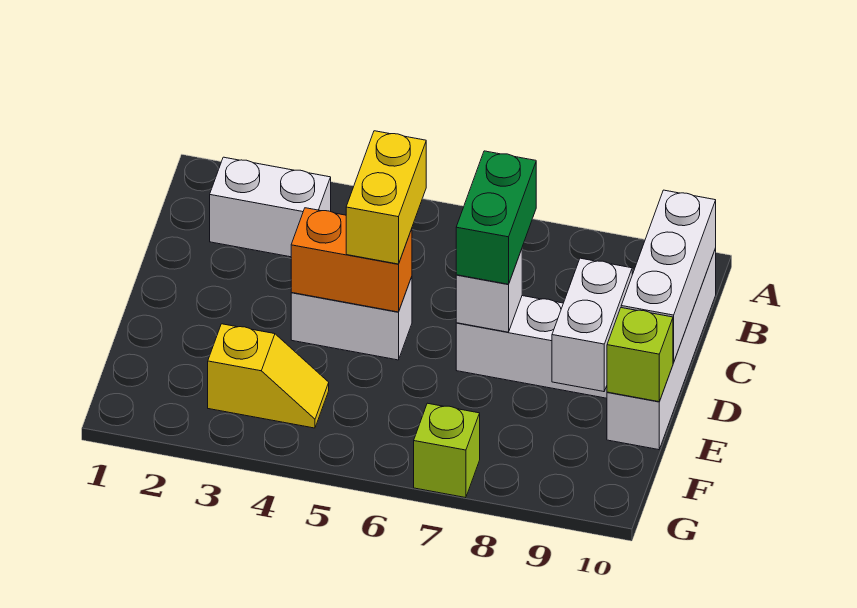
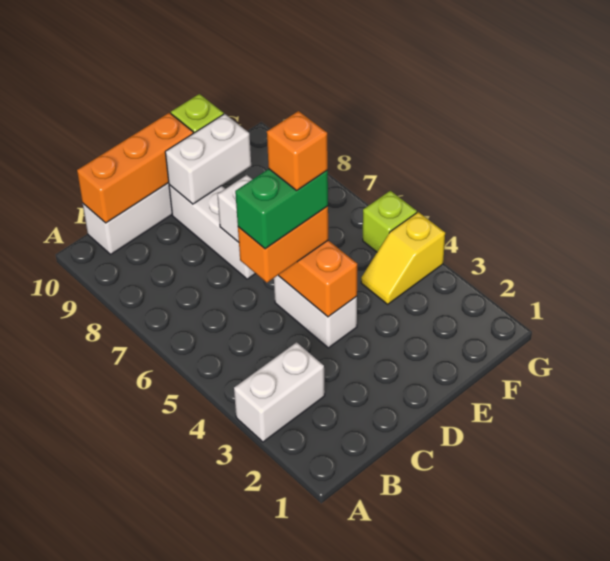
white 1x2 brick [210,157,331,257] -> white 1x2 brick turned to [234,342,325,442]
white 1x3 brick [621,190,716,363] -> orange 1x3 brick [77,113,193,223]
yellow 1x2 brick [346,131,426,264] -> orange 1x2 brick [238,206,328,283]
green 1x2 brick [456,151,536,284] -> green 1x2 brick moved to [235,169,328,249]
none -> orange 1x1 brick [267,111,328,190]
yellow 1x2 slope [208,324,329,428] -> yellow 1x2 slope turned to [361,212,445,304]
lime 1x1 brick [414,403,480,498] -> lime 1x1 brick moved to [363,191,417,252]

